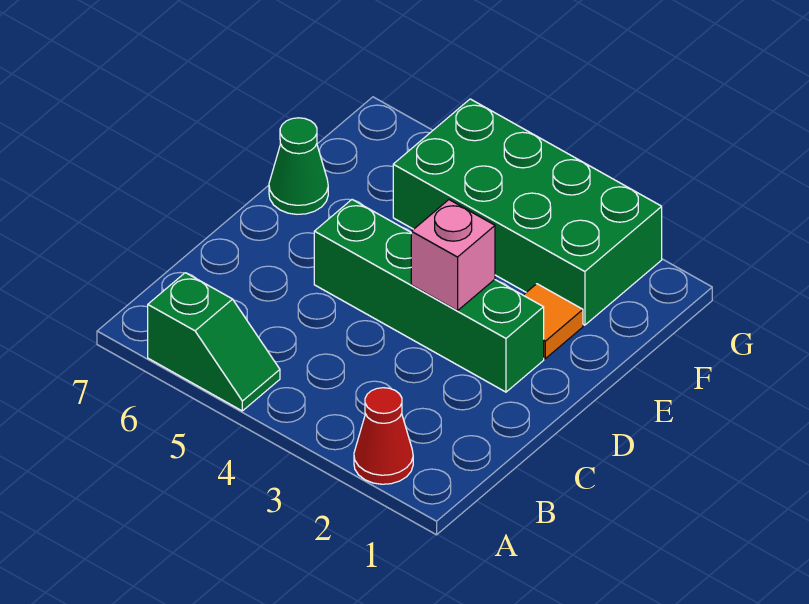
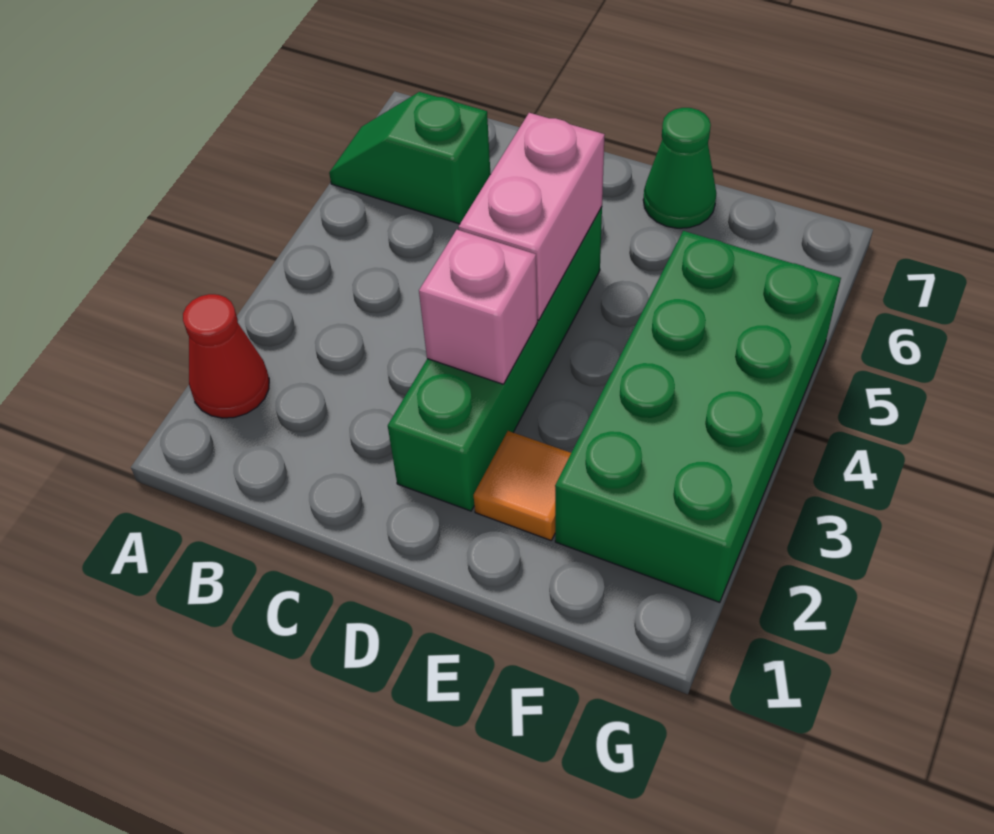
green 1x2 slope [148,273,280,411] -> green 1x2 slope turned to [329,92,491,224]
none -> pink 1x2 brick [459,113,605,320]

